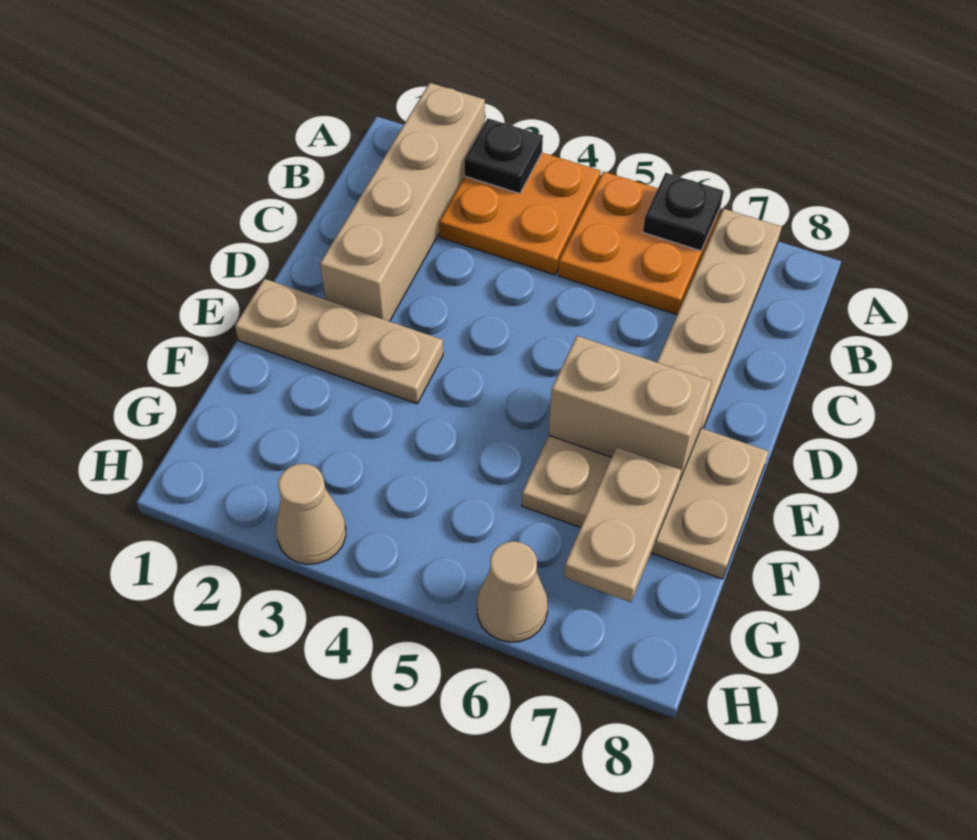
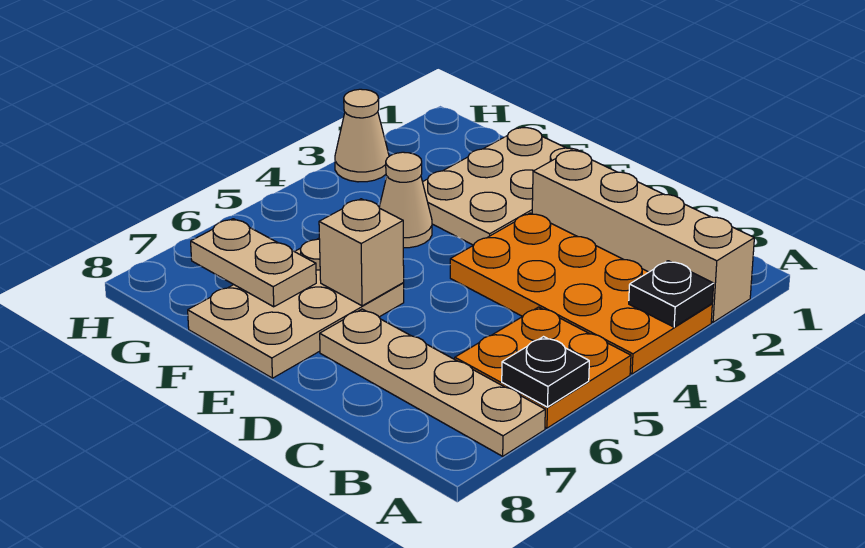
orange 2x2 plate [439,153,600,275] -> orange 2x4 plate [450,213,712,374]
tan 1x3 plate [235,279,443,404] -> tan 2x3 plate [423,127,581,245]
tan 1x2 brick [549,336,712,481] -> tan 1x1 brick [319,199,404,306]
tan 1x1 cone [477,541,548,642] -> tan 1x1 cone moved to [379,152,432,248]

